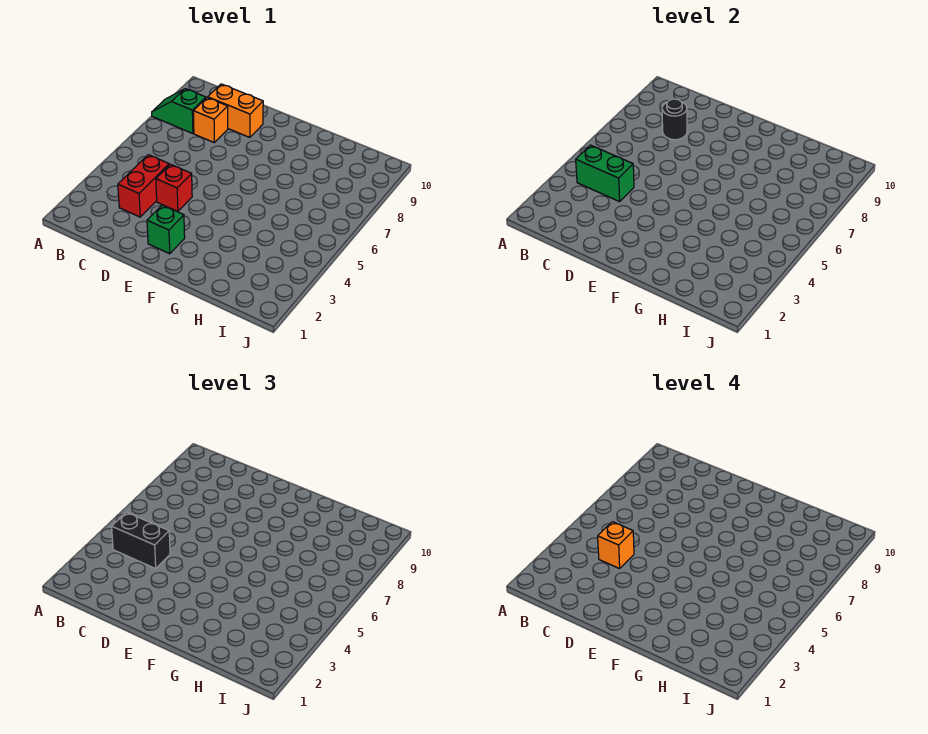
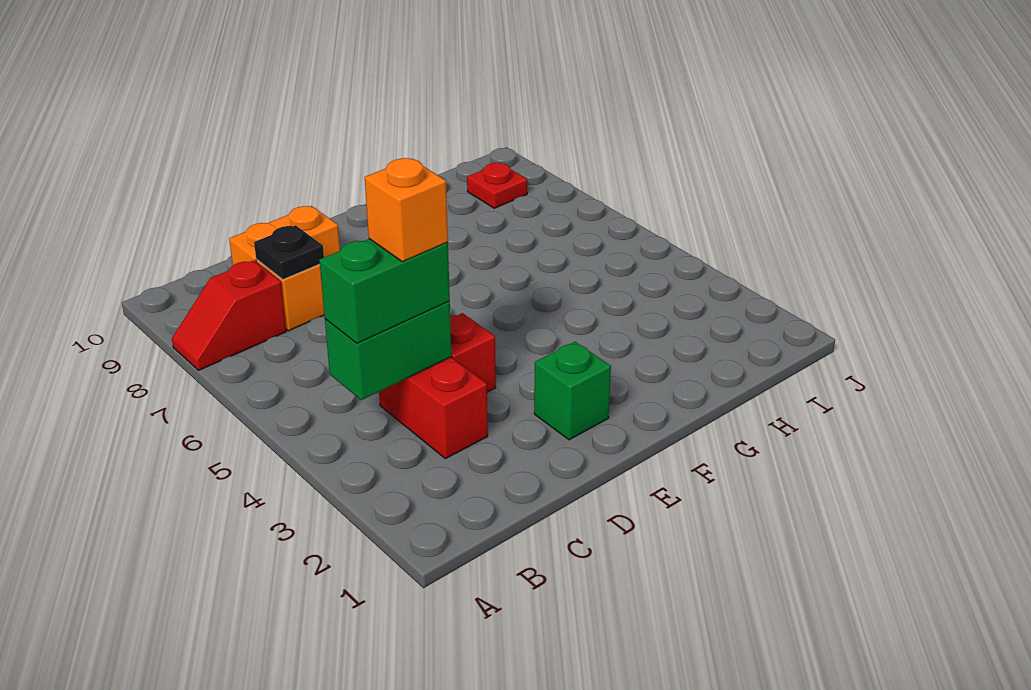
green 1x2 slope [152,89,206,134] -> red 1x2 slope [172,260,286,370]
black 1x2 brick [112,512,170,569] -> green 1x2 brick [319,239,450,343]
black 1x1 round brick [662,99,687,140] -> black 1x1 plate [254,225,324,279]
none -> red 1x1 plate [467,163,527,208]

